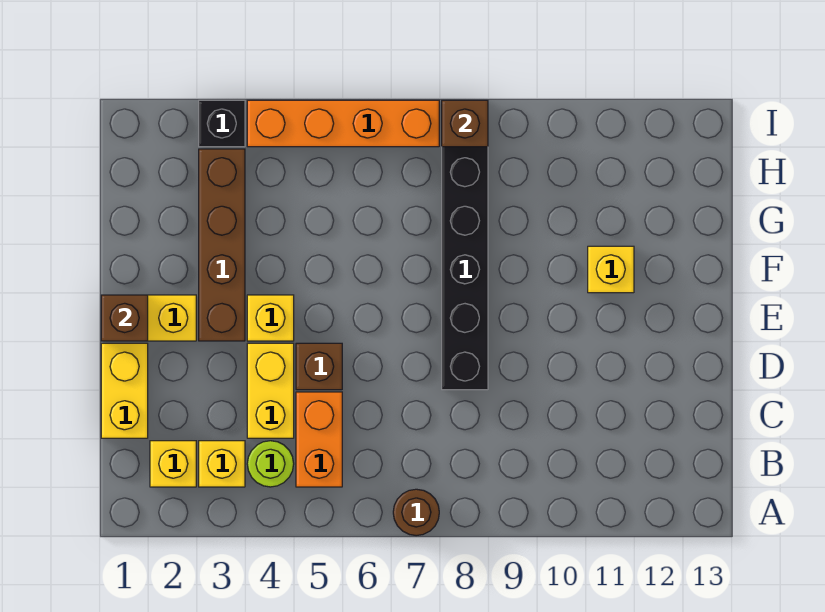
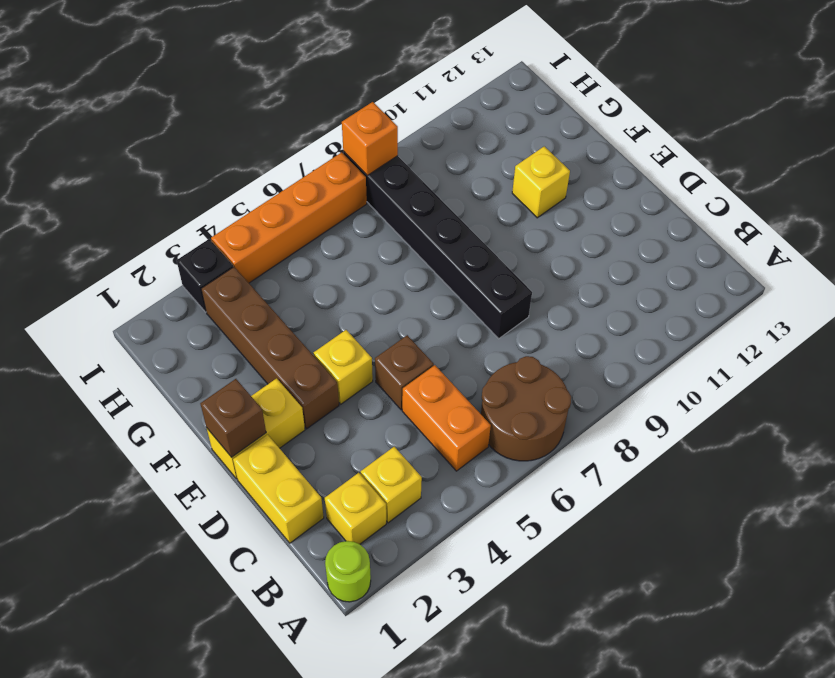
brown 1x1 round brick [393,489,439,536] -> brown 2x2 round brick [481,356,571,461]
lime 1x1 round brick [247,441,294,487] -> lime 1x1 round brick moved to [325,541,371,602]
yellow 1x2 brick [247,343,294,438] -> none
brown 1x1 brick [442,100,488,147] -> orange 1x1 brick [342,102,398,176]

